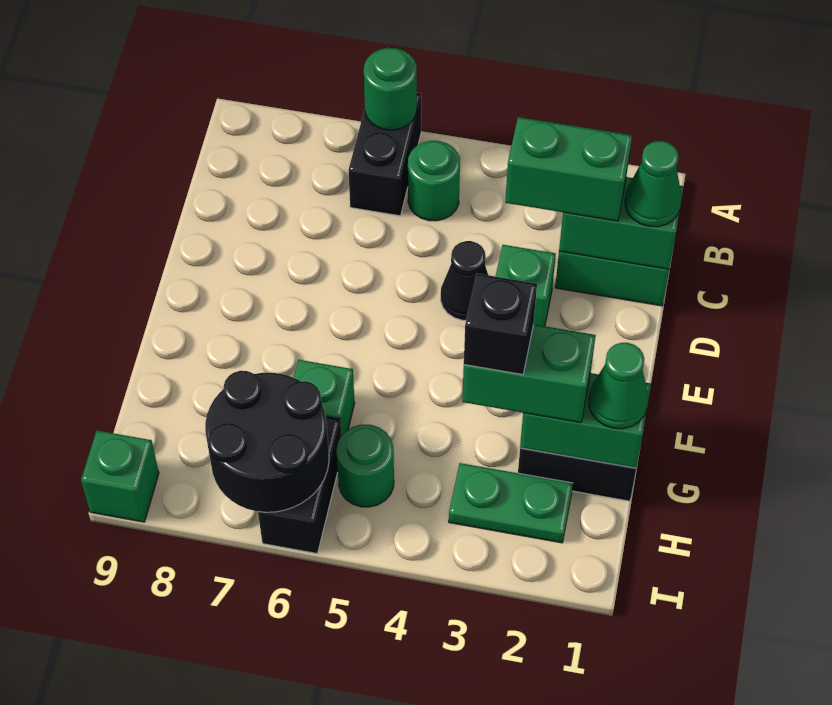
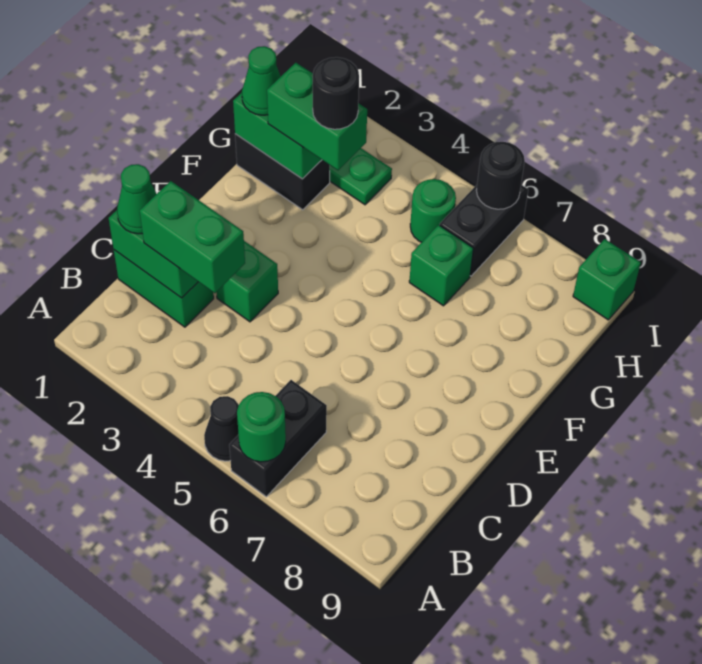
green 1x1 round brick [408,141,460,221] -> none
black 1x1 cone [441,241,488,320] -> black 1x1 cone moved to [204,396,239,461]
black 1x1 brick [464,274,537,375] -> black 1x1 round brick [313,57,359,129]
black 2x2 round brick [205,371,329,512] -> black 1x1 round brick [476,142,525,209]

